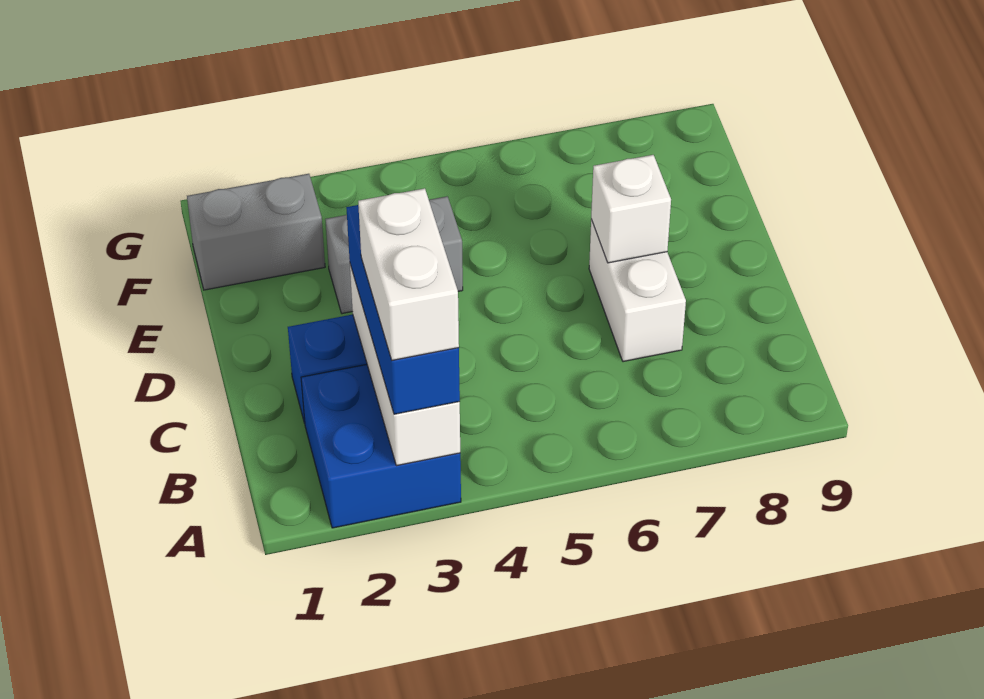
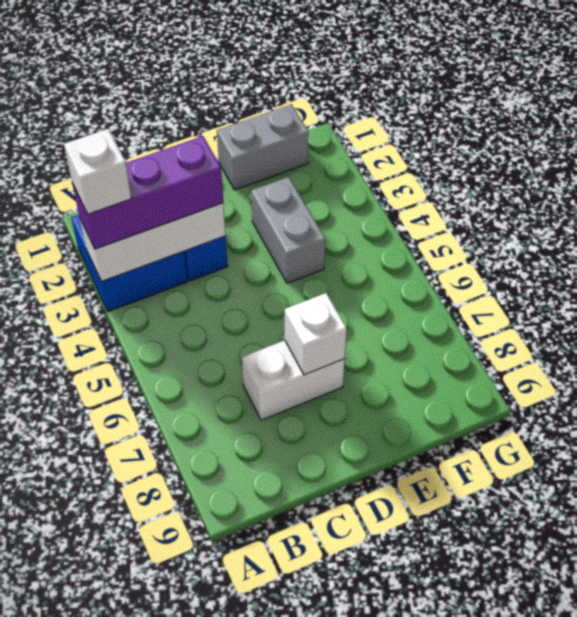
blue 1x3 brick [346,205,460,414] -> purple 1x3 brick [72,136,223,249]
white 1x2 brick [358,188,459,360] -> white 1x1 brick [64,129,131,214]
grey 1x2 brick [187,174,325,290] -> grey 1x2 brick turned to [217,104,309,190]

